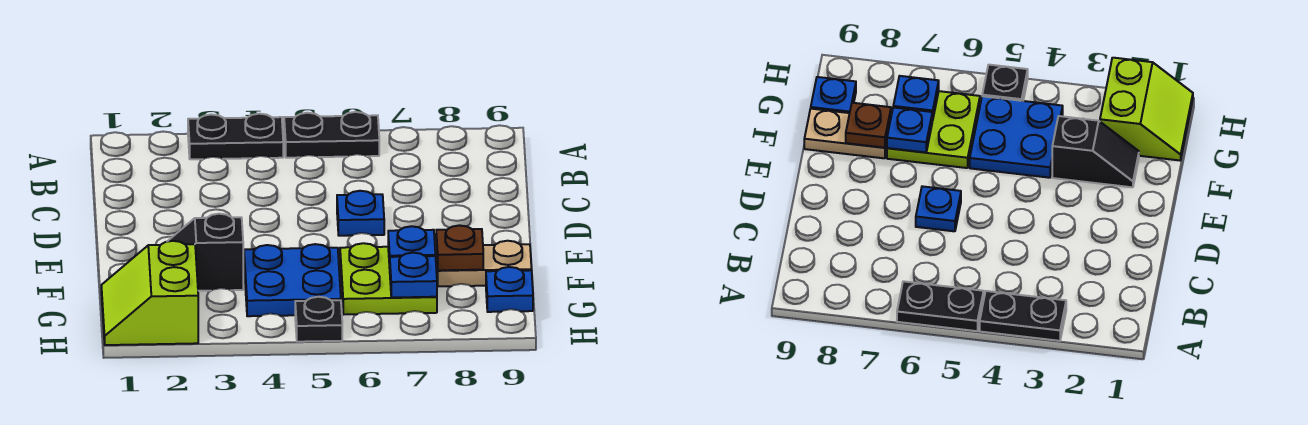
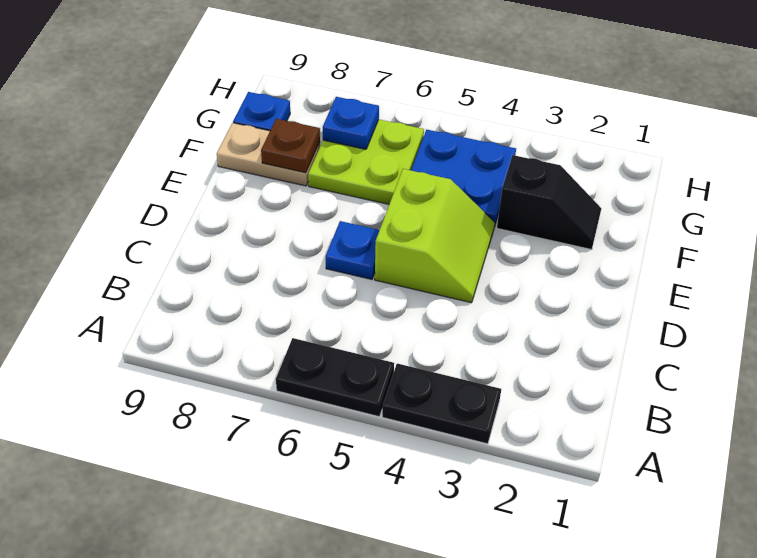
blue 1x1 plate [388,226,435,268] -> none
lime 2x2 slope [101,241,198,345] -> lime 2x2 slope moved to [375,169,495,303]
black 1x1 plate [295,297,342,342] -> none

